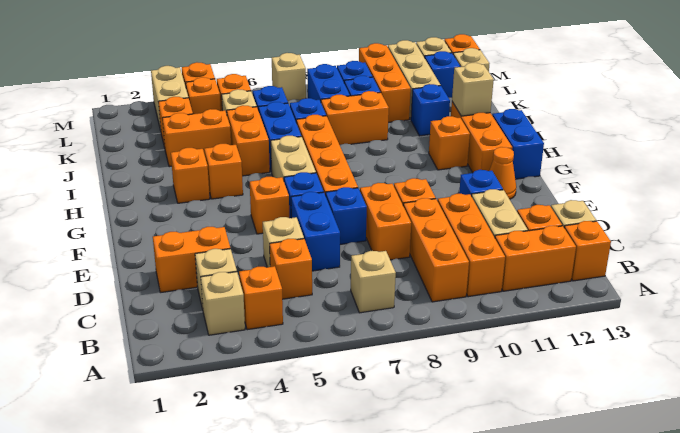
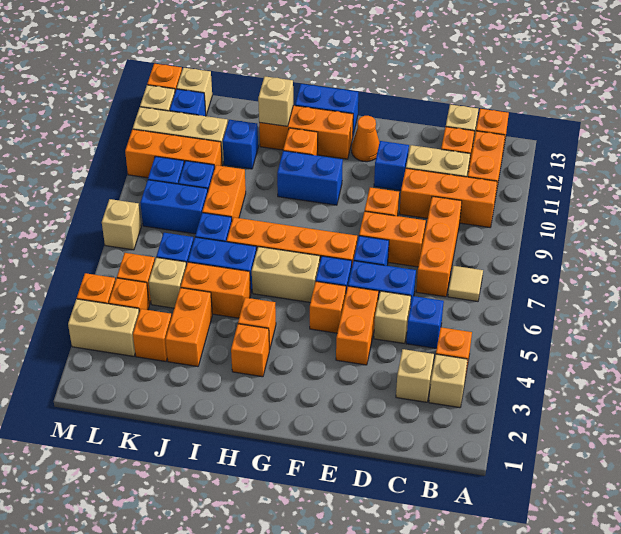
tan 1x1 brick [351,251,396,313] -> tan 1x1 tile [448,266,483,302]
orange 1x3 brick [403,198,469,302] -> orange 1x3 brick turned to [416,196,462,297]
orange 1x1 brick [270,239,312,299] -> blue 1x1 brick [406,296,444,348]
orange 1x2 brick [153,227,230,293] -> orange 1x2 brick moved to [336,286,379,365]
none -> blue 1x2 brick [277,151,343,205]

